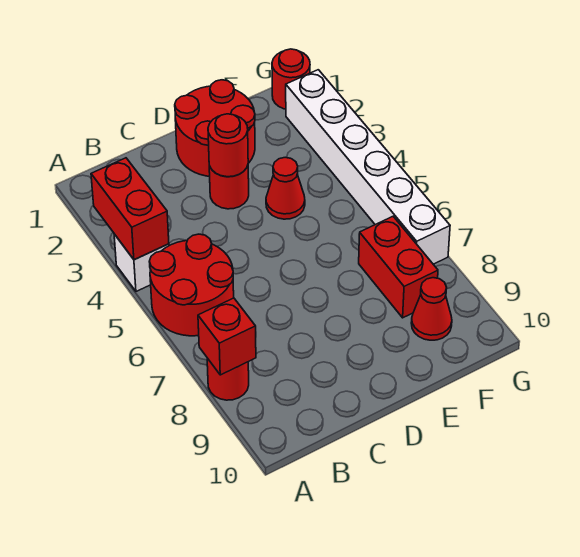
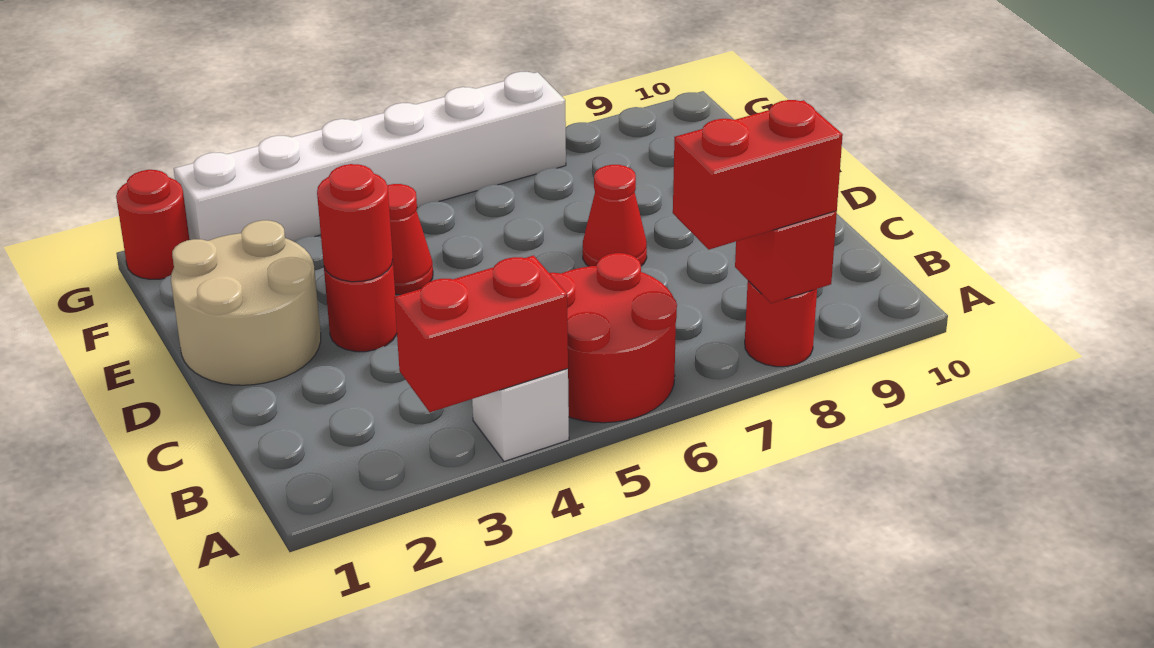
red 2x2 round brick [175,80,255,176] -> tan 2x2 round brick [171,220,321,385]
red 1x2 brick [359,217,438,318] -> red 1x2 brick moved to [673,100,843,250]
red 1x1 cone [411,278,452,340] -> red 1x1 cone moved to [583,165,647,266]

